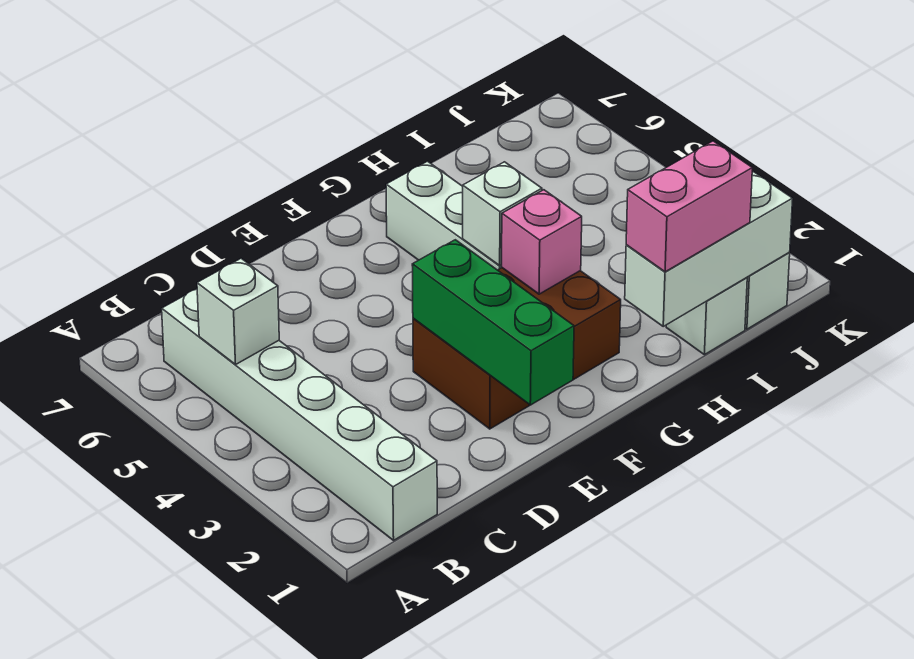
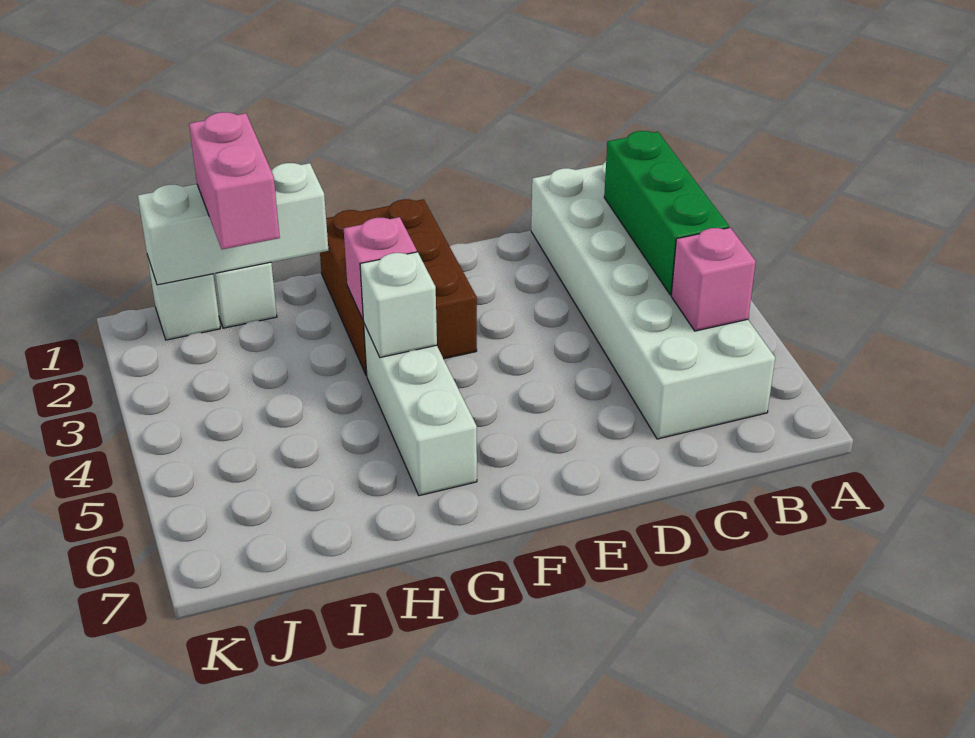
white 1x6 brick [162,289,437,540] -> white 2x6 brick [531,161,775,439]
white 1x1 brick [197,258,279,365] -> pink 1x1 brick [671,228,756,331]
green 1x3 brick [412,240,574,405] -> green 1x3 brick moved to [604,131,729,295]
brown 2x3 brick [413,268,621,429] -> brown 2x3 brick turned to [320,199,477,376]
pink 1x2 brick [626,141,752,272] -> pink 1x2 brick turned to [189,112,280,249]

